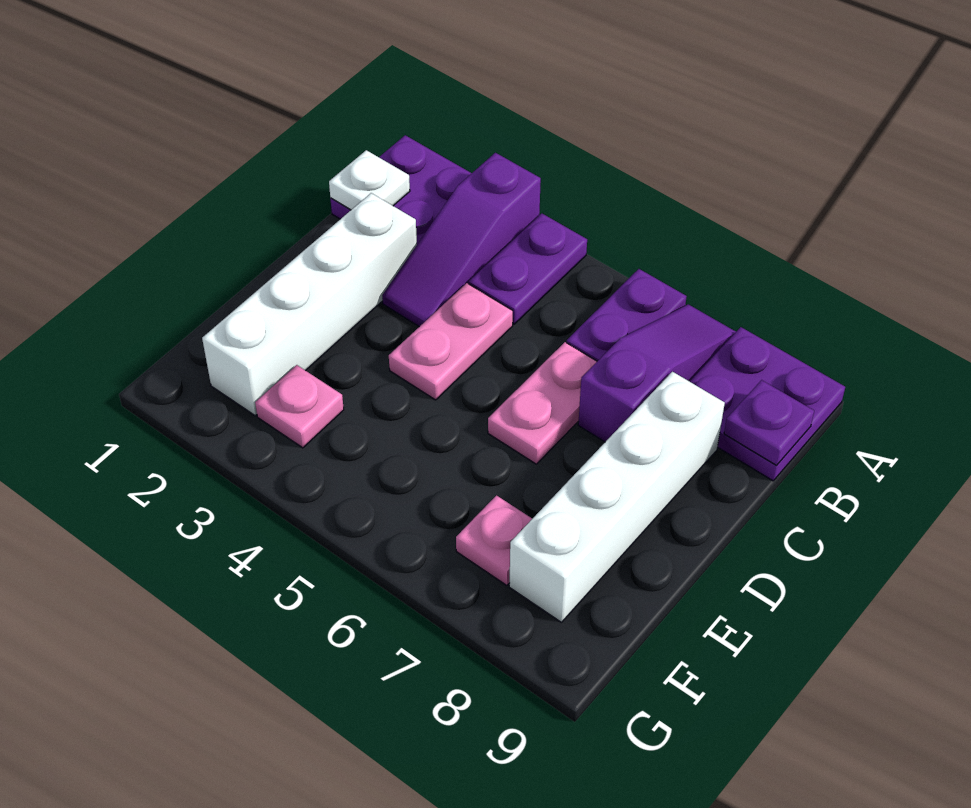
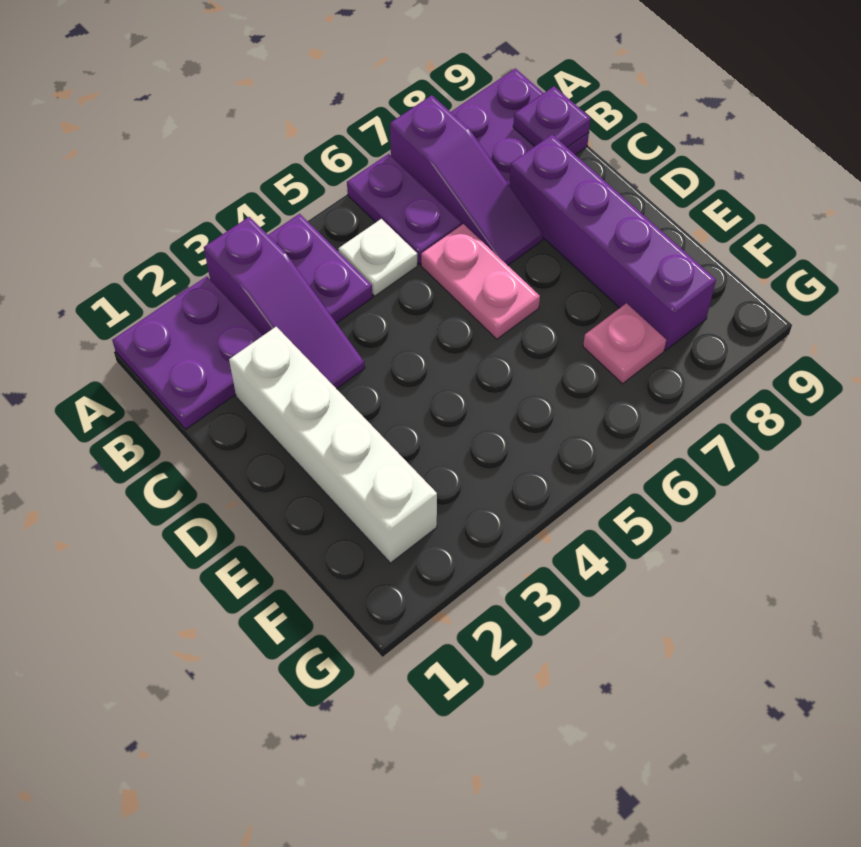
purple 1x3 slope [578,304,736,442] -> purple 1x3 slope turned to [390,95,543,265]
white 1x1 plate [329,150,410,210] -> white 1x1 plate moved to [339,219,417,296]
pink 1x2 plate [389,283,513,400] -> none
white 1x4 brick [509,372,725,622] -> purple 1x4 brick [509,135,716,350]
pink 1x1 plate [255,365,344,448] -> none

